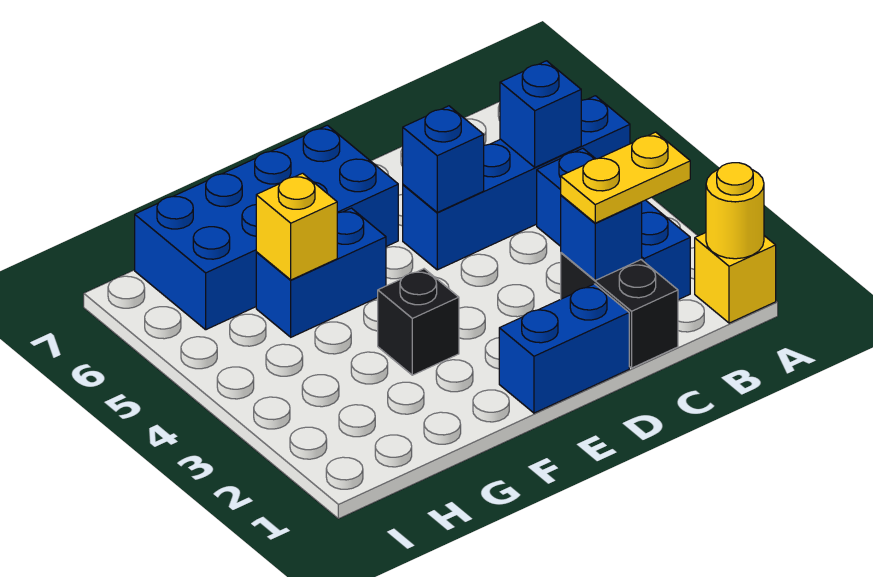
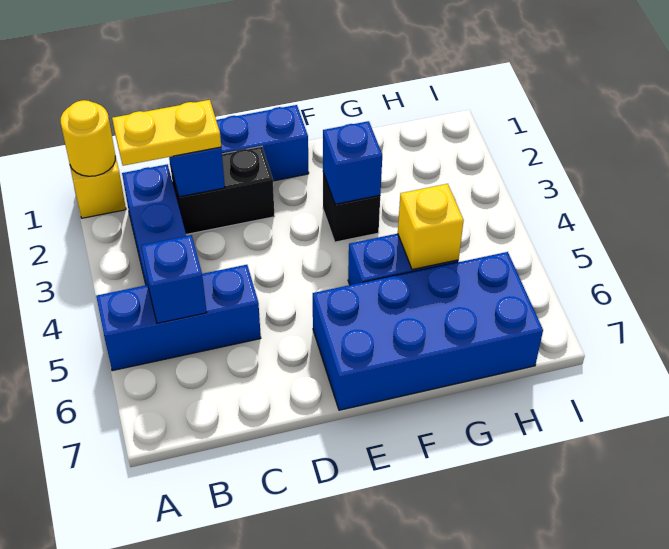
blue 1x4 brick [403,96,630,270] -> blue 1x3 brick [96,265,261,371]
black 1x2 brick [561,253,678,368] -> black 1x2 brick turned to [170,146,275,234]
blue 1x1 brick [403,106,484,212] -> blue 1x1 brick moved to [323,121,382,204]

